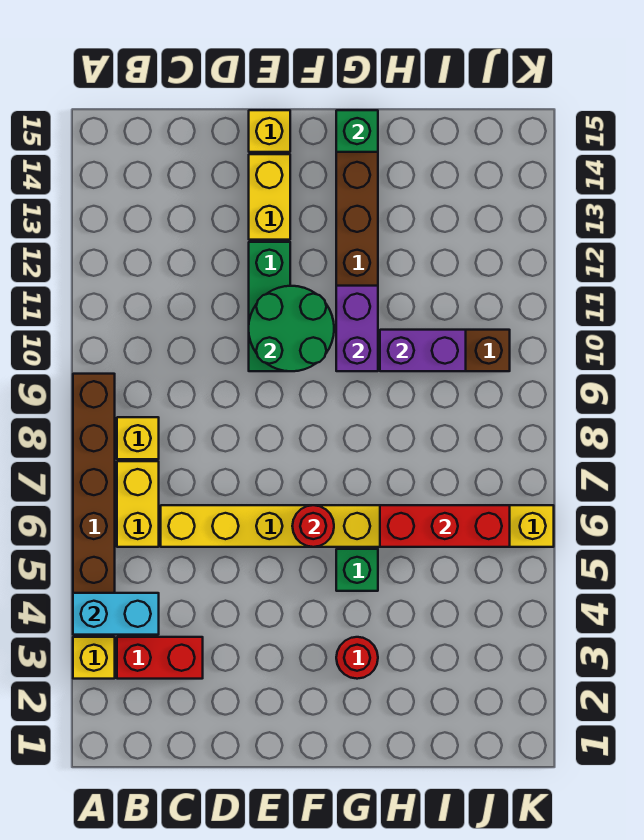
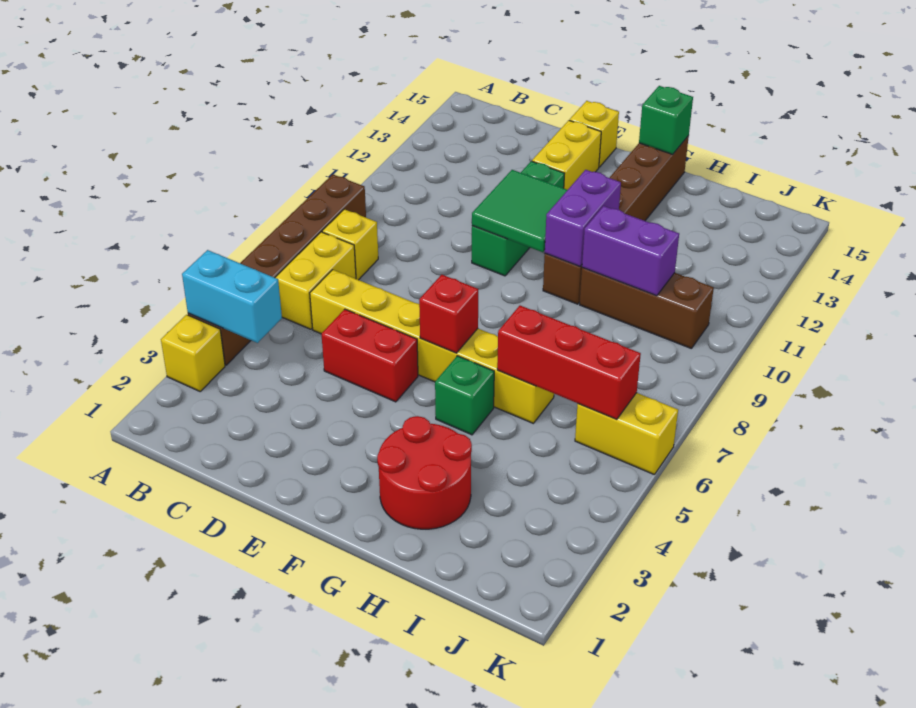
red 1x2 brick [117,637,203,679] -> red 1x2 brick moved to [321,309,418,402]
green 2x2 round brick [249,286,334,371] -> green 2x2 tile [472,170,567,252]
red 1x1 round brick [292,505,334,547] -> red 1x1 brick [419,275,478,353]
red 1x1 round brick [336,637,378,679] -> red 2x2 round brick [377,416,472,529]

